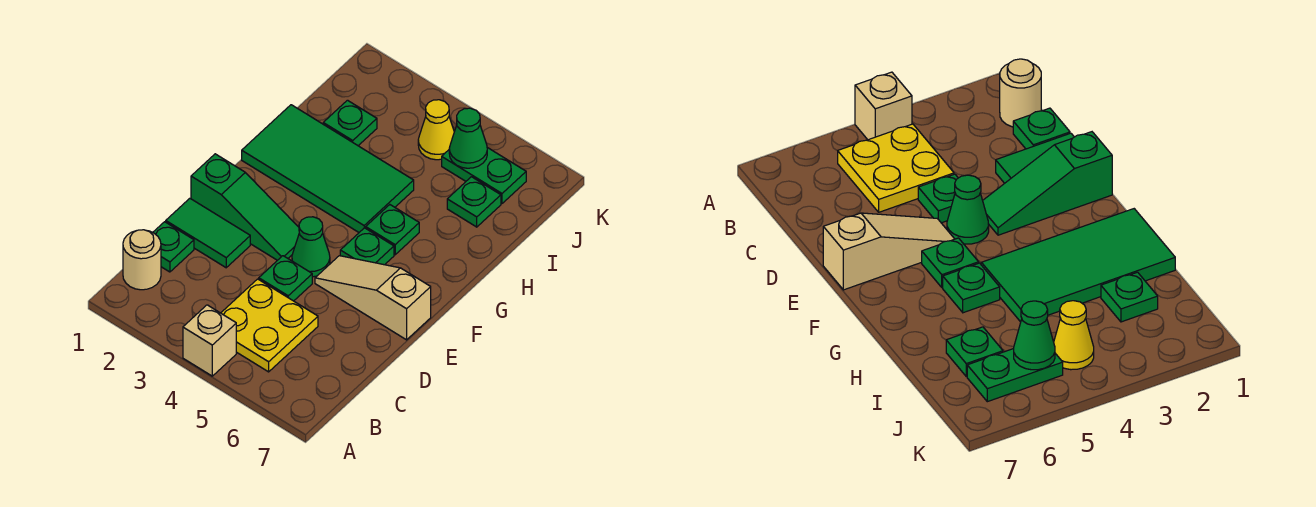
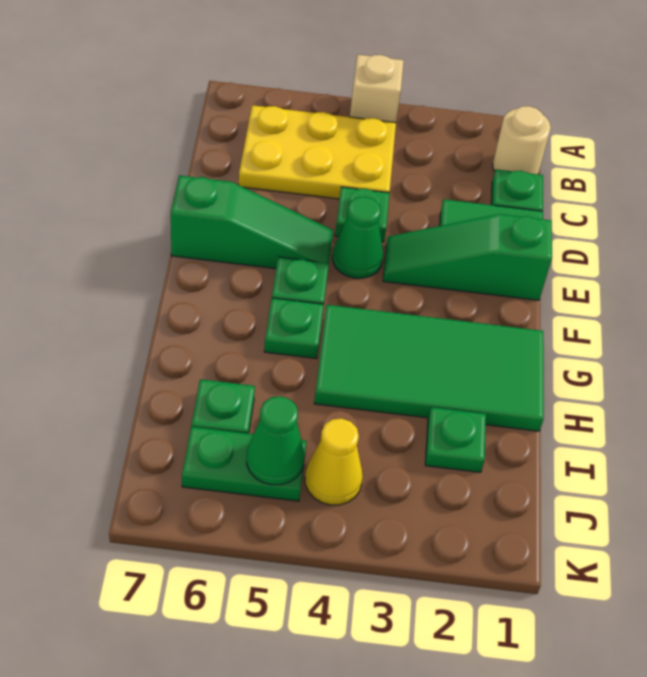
yellow 2x2 plate [221,279,318,372] -> yellow 2x3 plate [239,105,396,199]
tan 1x3 slope [315,256,431,340] -> green 1x3 slope [171,175,333,269]

